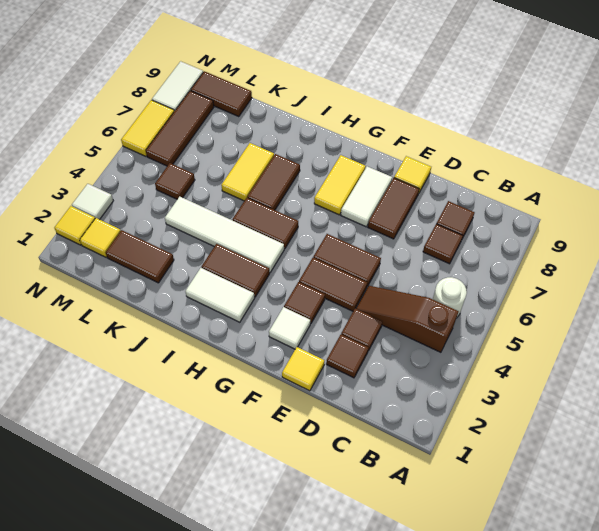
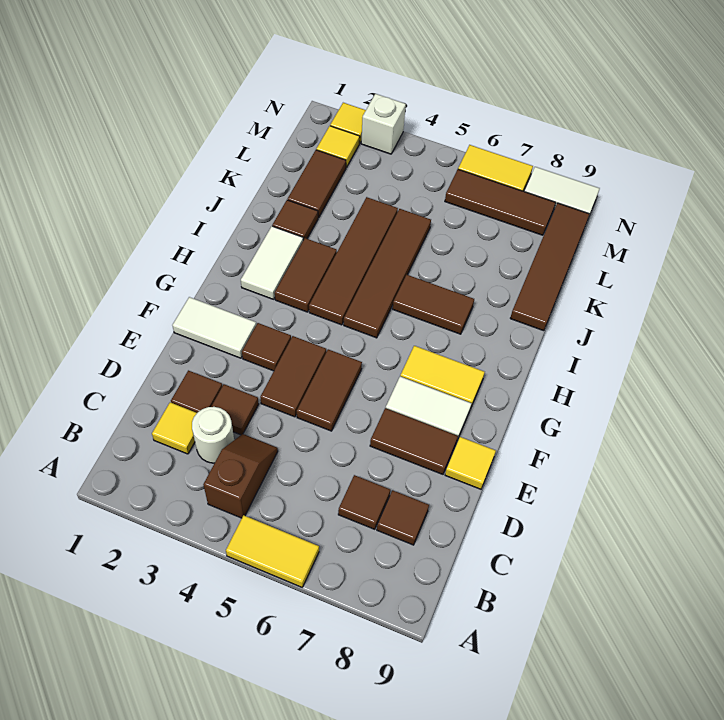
brown 1x3 slope [356,286,459,352] -> brown 1x2 slope [203,434,278,518]
white 1x1 round brick [433,277,467,317] -> white 1x1 round brick moved to [192,407,234,463]
yellow 1x1 tile [282,347,324,391] -> yellow 1x1 tile moved to [152,402,197,454]
white 1x1 tile [269,307,310,349] -> white 1x2 tile [172,297,256,358]
white 1x4 tile [165,196,284,272] -> brown 1x4 tile [309,197,398,325]
brown 1x2 tile [232,198,298,249] -> brown 1x4 tile [344,209,431,338]
yellow 1x2 tile [221,143,274,201] -> yellow 1x2 tile moved to [226,515,319,587]
brown 1x1 tile [155,163,195,199] -> brown 1x1 tile moved to [272,200,318,240]
brown 1x2 tile [191,71,252,117] -> brown 1x4 tile [510,203,589,331]
white 1x1 tile [72,184,113,220] -> white 1x1 brick [361,94,406,154]

